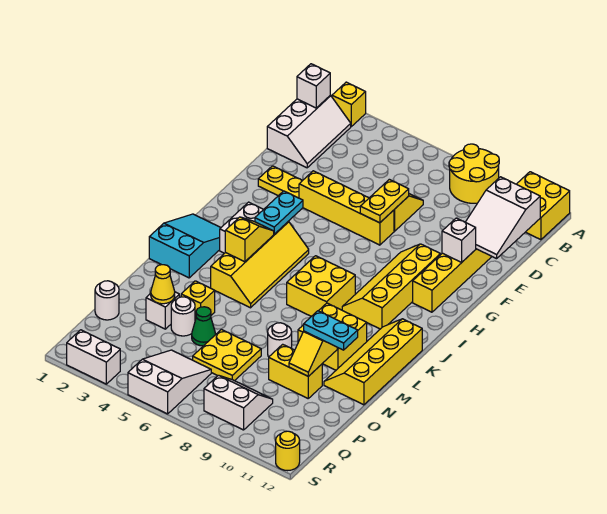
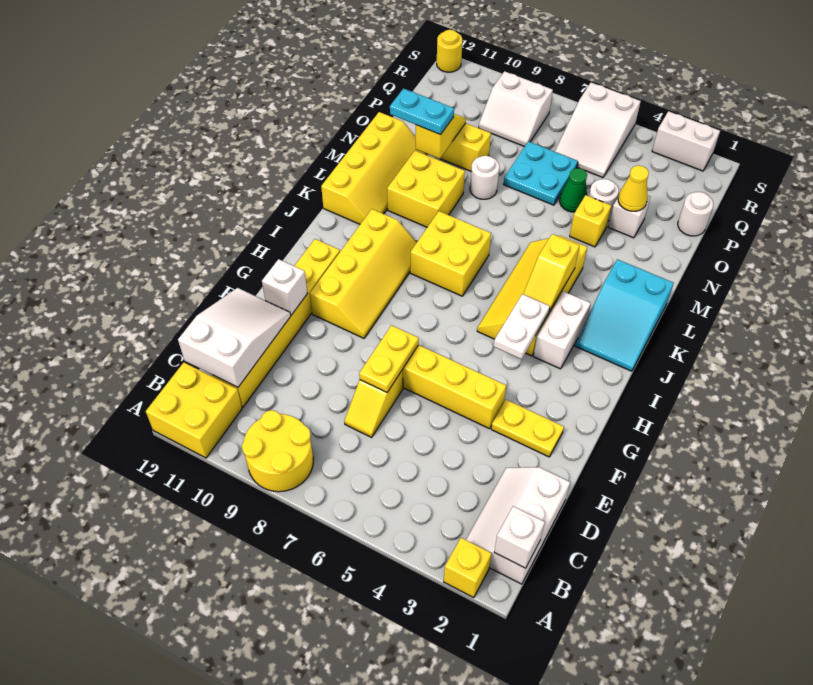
cyan 1x2 plate [255,191,303,234] -> white 1x2 plate [494,294,550,359]
yellow 2x2 plate [193,329,261,381] -> cyan 2x2 plate [504,141,578,205]

